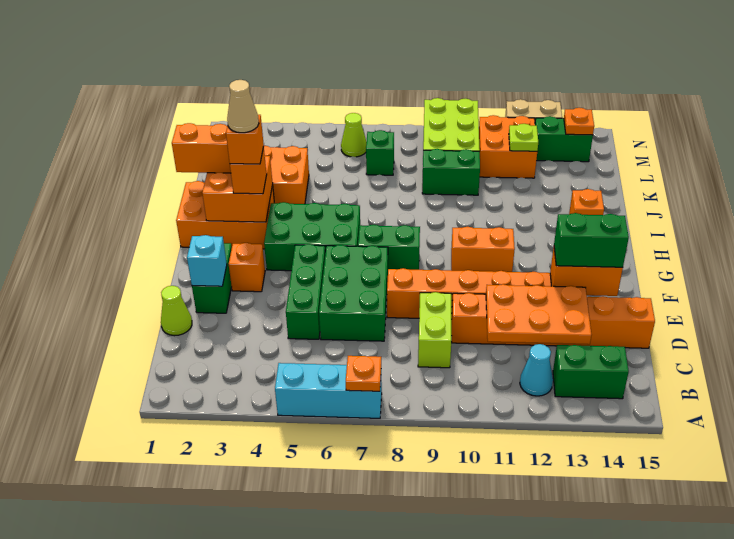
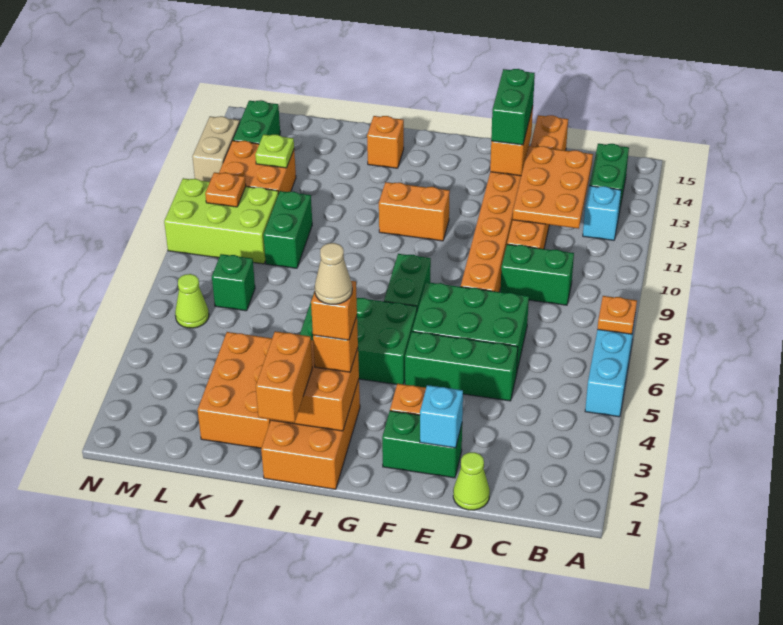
cyan 1x1 cone [520,344,553,396] -> cyan 1x1 brick [583,186,621,240]
lime 1x2 brick [418,292,451,368] -> green 1x2 brick [500,244,574,305]
green 2x3 brick [264,202,360,271] -> green 2x3 brick turned to [300,294,417,384]
orange 1x2 brick [451,227,515,272] -> orange 1x2 brick turned to [379,182,450,241]
orange 1x1 plate [564,108,594,135] -> orange 1x1 plate moved to [205,172,246,207]

